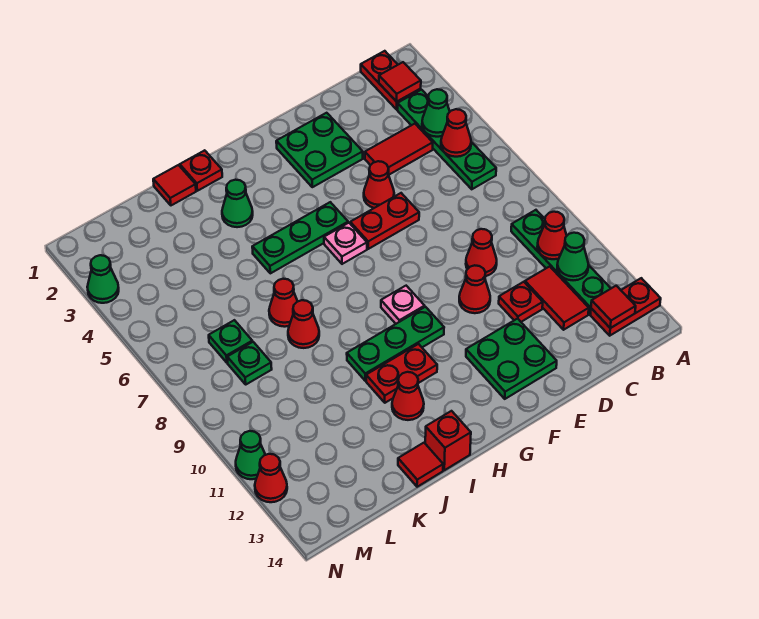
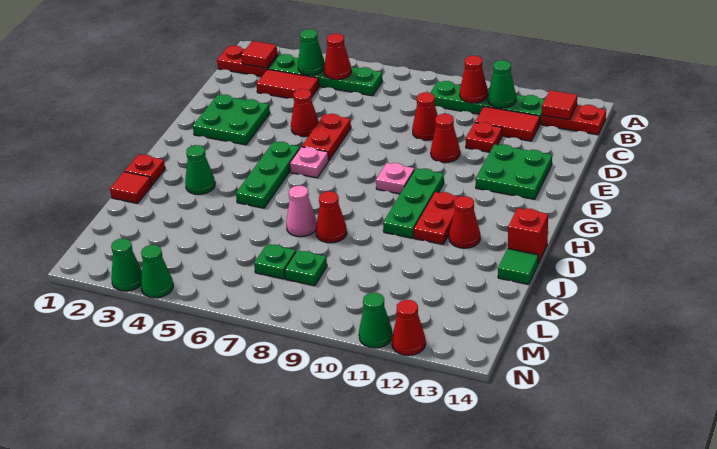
red 1x2 plate [590,278,661,336] -> red 1x2 plate turned to [541,105,606,135]
red 1x2 tile [365,124,433,175] -> red 1x2 tile turned to [256,69,319,98]
red 1x1 cone [269,279,298,327] -> pink 1x1 cone [286,186,317,237]
red 1x1 tile [398,443,443,487] -> green 1x1 tile [498,249,538,284]
none -> green 1x1 cone [141,245,173,298]

